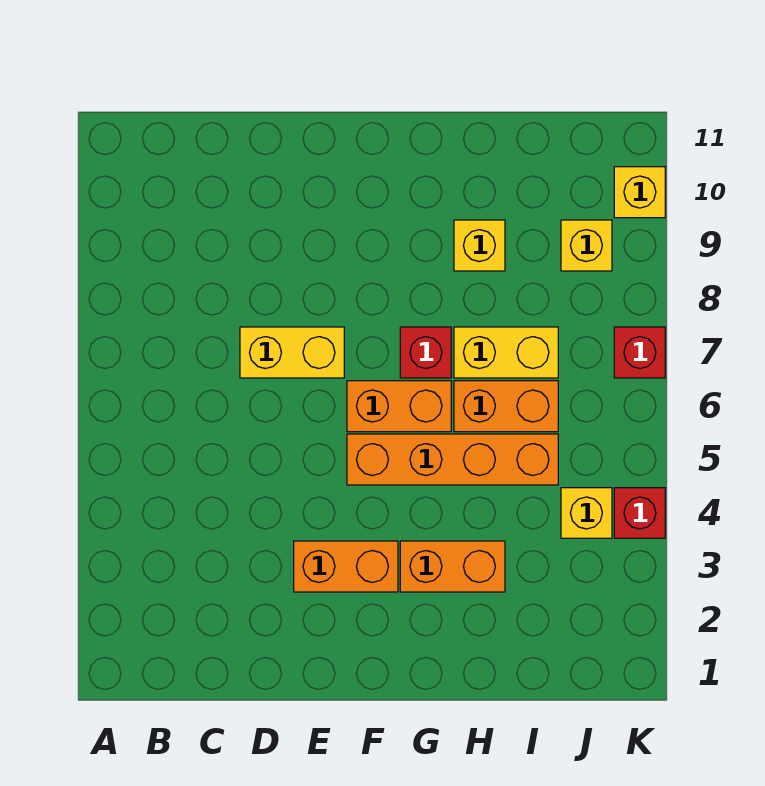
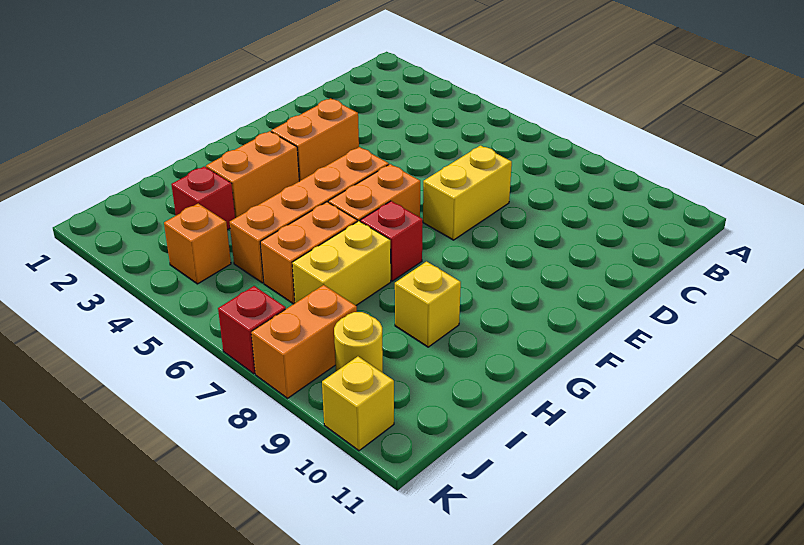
yellow 1x1 brick [561,488,612,538] -> orange 1x1 brick [164,203,231,284]
none -> orange 1x2 brick [251,285,357,398]
yellow 1x1 brick [561,220,612,271] -> yellow 1x1 round brick [334,312,383,373]
red 1x1 brick [614,488,665,538] -> red 1x1 brick moved to [171,166,235,230]

